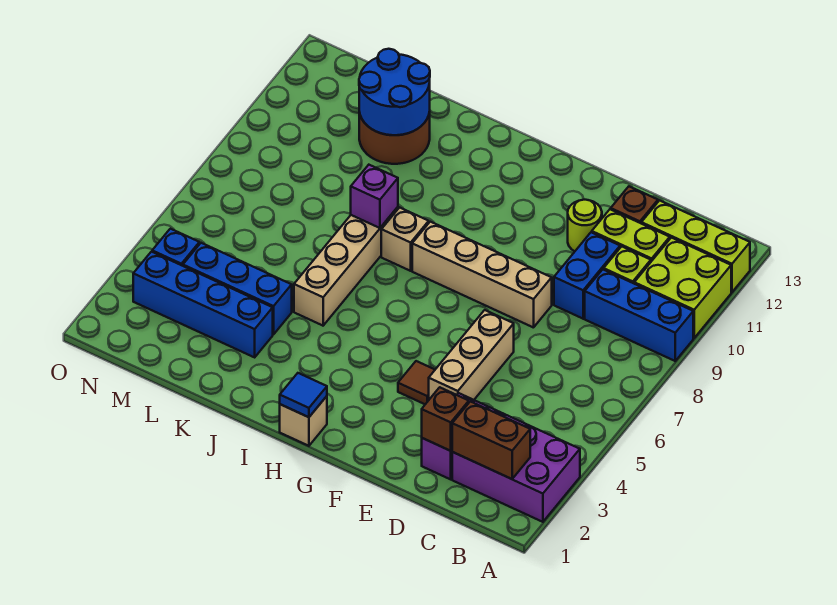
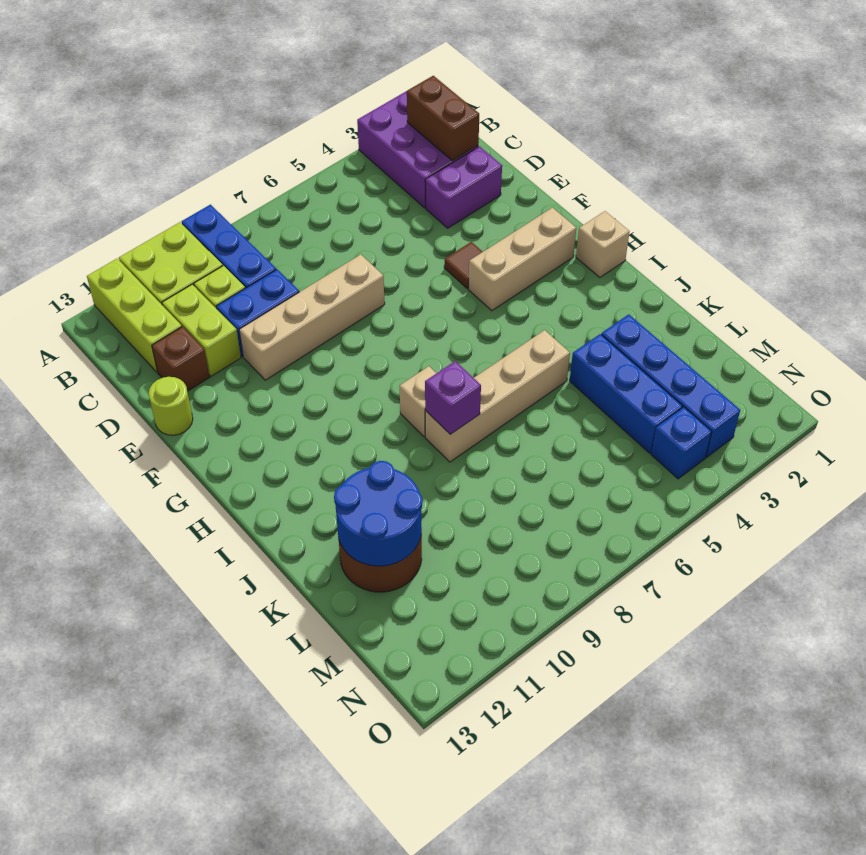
brown 1x1 brick [422,387,469,451] -> none
tan 1x3 brick [429,310,514,400] -> tan 1x3 brick moved to [468,208,576,311]
tan 1x4 brick [412,222,552,328] -> tan 1x4 brick turned to [239,254,385,380]
lime 1x1 round brick [568,200,602,251] -> lime 1x1 round brick moved to [149,377,193,435]
blue 1x1 tile [280,373,327,417] -> none

